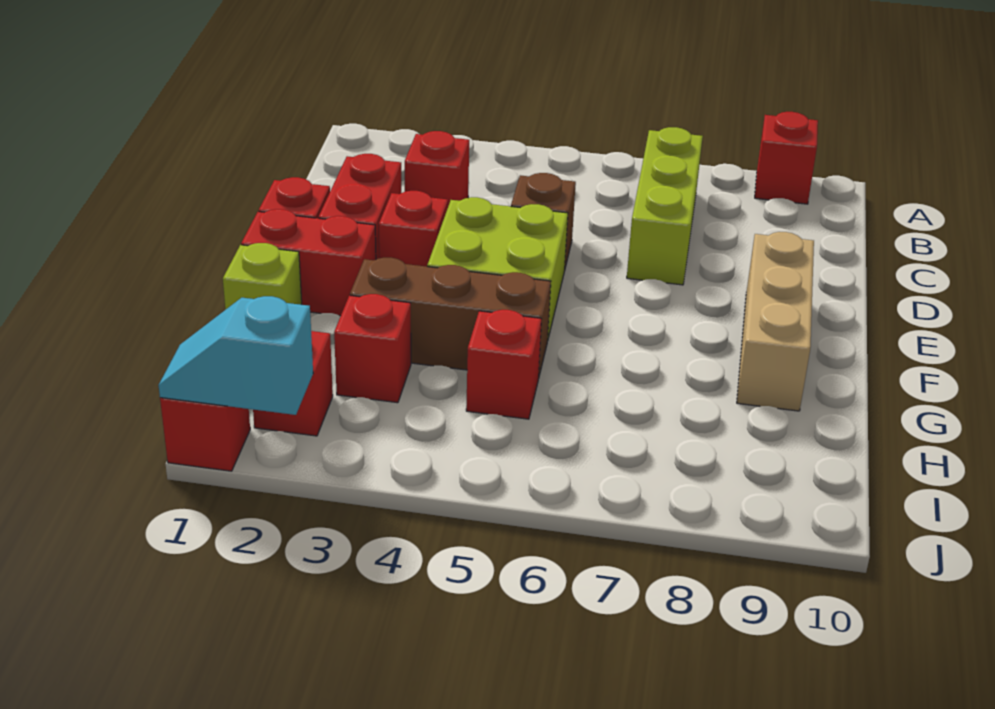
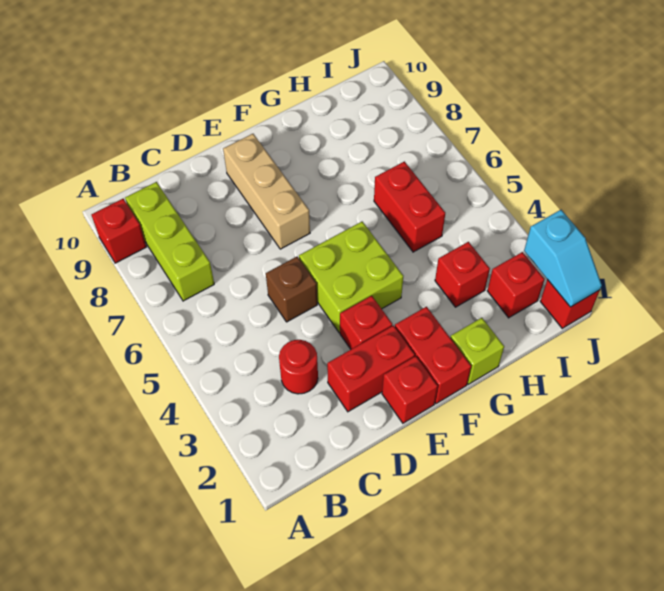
lime 1x3 brick [627,127,703,285] -> lime 1x3 brick turned to [125,182,214,301]
red 1x1 brick [405,131,469,206] -> red 1x1 round brick [279,340,318,394]
tan 1x3 brick [737,232,814,411] -> tan 1x3 brick turned to [223,134,310,249]
brown 1x3 brick [350,258,551,379] -> none
red 1x1 brick [466,310,541,419] -> red 1x2 brick [374,161,445,252]

